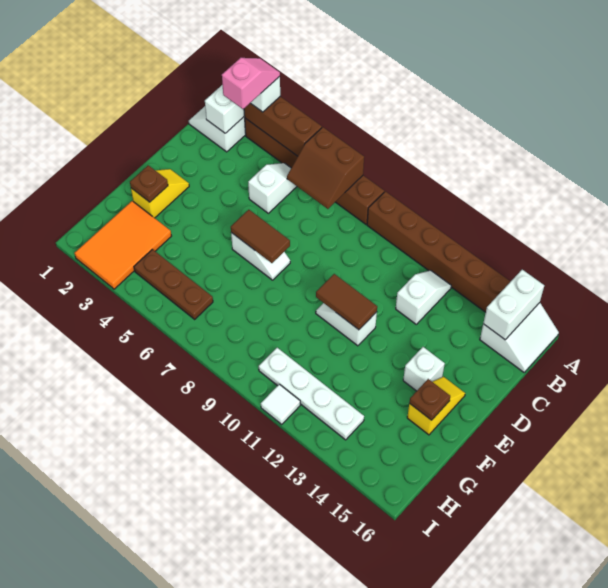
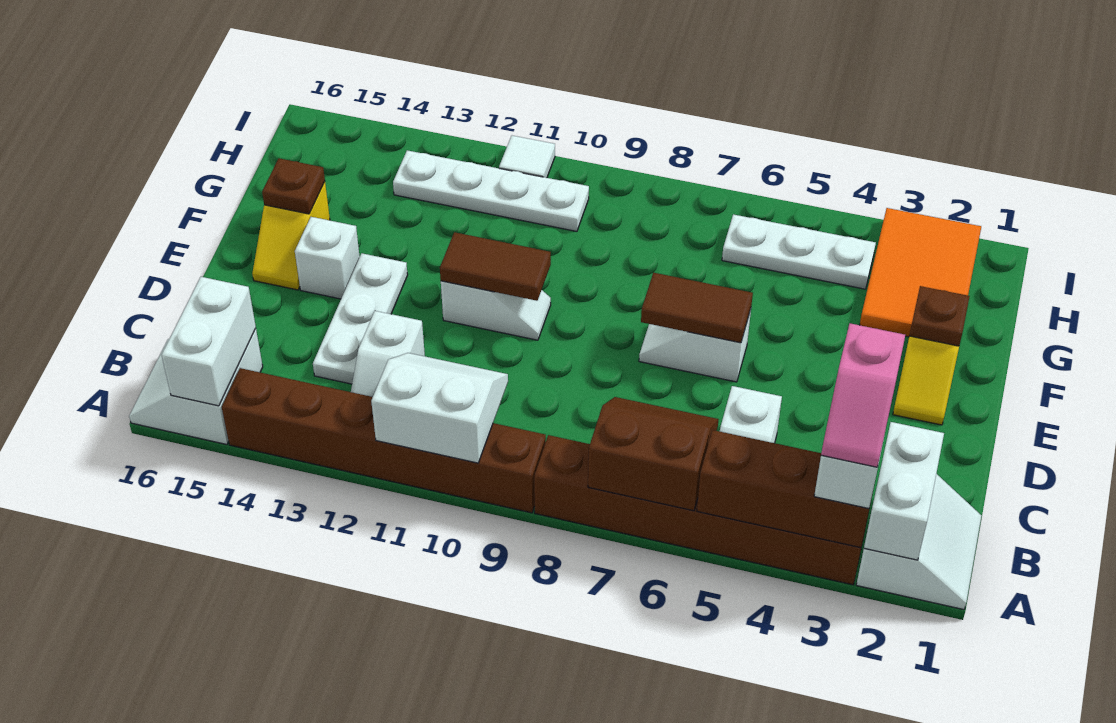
none -> white 2x2 slope [371,353,508,463]
none -> white 1x3 plate [313,253,408,384]
brown 1x3 plate [134,249,213,319] -> white 1x3 plate [722,214,876,289]

